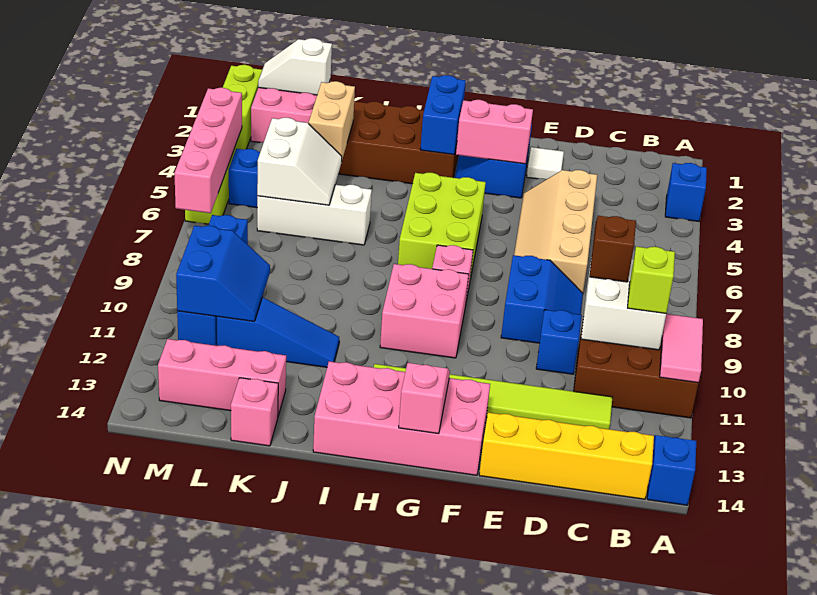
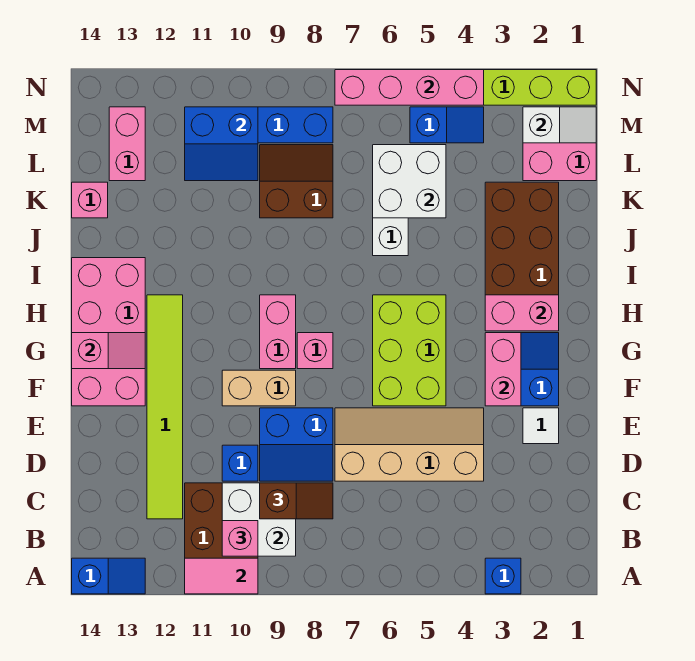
lime 1x1 brick [628,246,675,313] -> pink 1x1 brick [222,521,258,556]
yellow 1x4 brick [479,412,654,499] -> none
lime 2x3 brick [398,173,486,279] -> lime 2x3 brick turned to [373,295,446,406]
pink 2x2 brick [380,264,469,358] -> pink 1x2 brick [260,295,296,369]
blue 1x2 brick [420,75,466,155] -> pink 1x2 brick [485,295,559,331]
blue 1x3 slope [217,297,339,367] -> none
tan 1x2 brick [309,81,355,159] -> tan 1x2 brick moved to [222,370,296,406]
white 2x2 slope [257,118,342,205] -> white 2x2 brick [373,145,446,218]
none -> brown 2x2 slope [260,145,333,218]
pink 1x3 brick [158,339,286,416] -> pink 1x2 brick [109,107,145,181]
white 1x2 slope [258,38,332,95] -> white 1x2 slope turned to [523,107,596,143]

